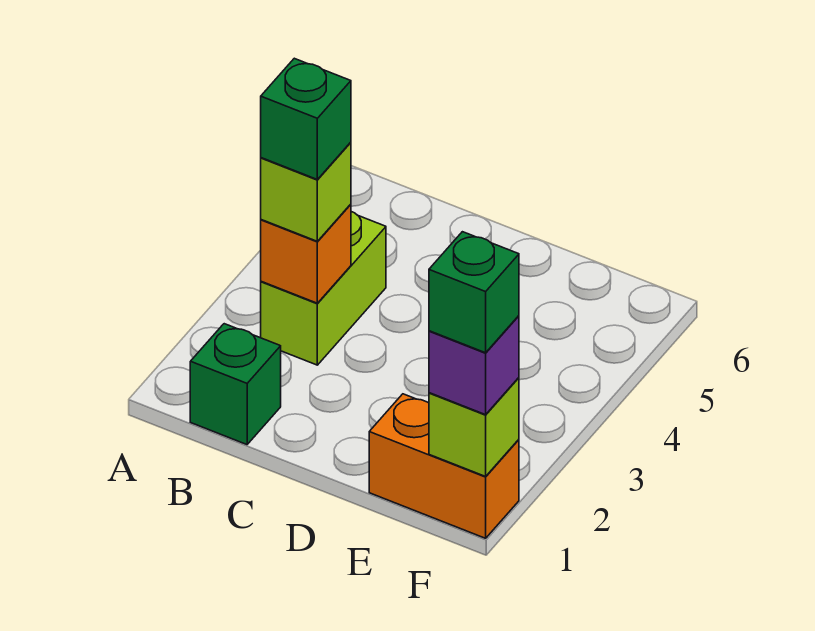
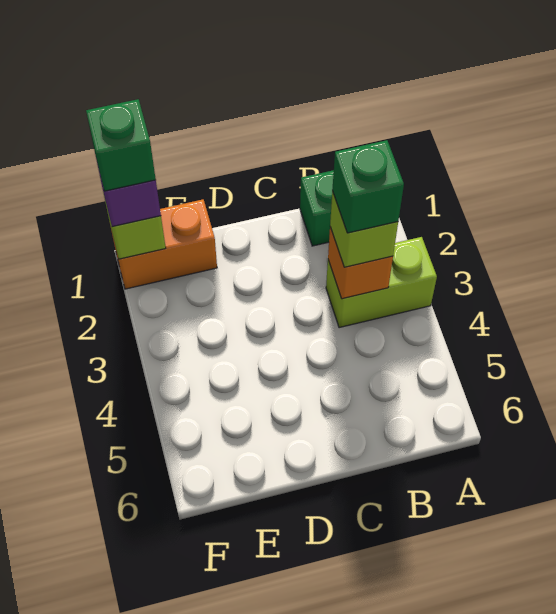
lime 1x2 brick [261,212,386,365] -> lime 1x2 brick turned to [326,237,437,328]

